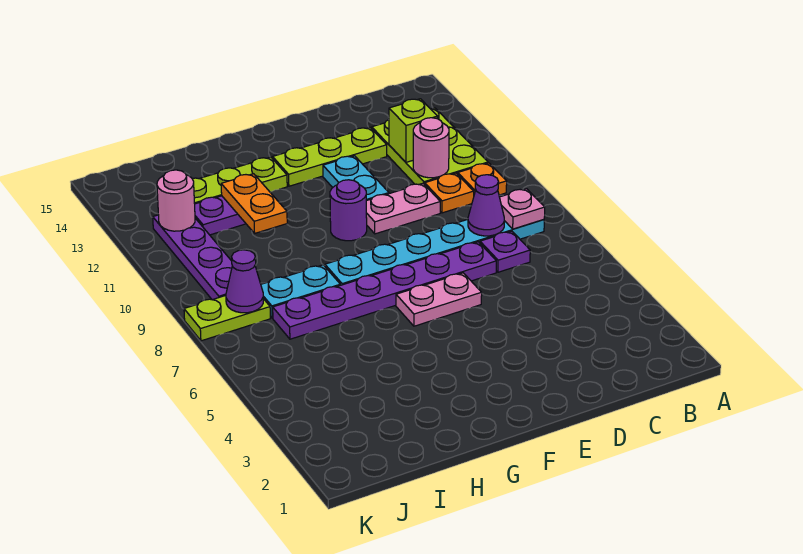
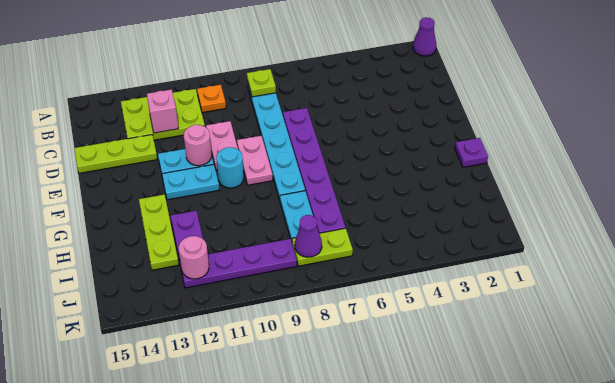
pink 1x1 plate [500,189,545,229] -> lime 1x1 plate [247,69,276,97]
purple 1x1 plate [480,231,530,272] -> purple 1x1 plate moved to [455,138,488,167]
purple 1x1 cone [468,175,504,236] -> purple 1x1 cone moved to [413,17,436,56]
orange 1x1 plate [425,173,474,213] -> none
pink 1x1 round brick [413,118,449,178] -> pink 1x1 round brick moved to [184,125,212,166]
lime 1x1 brick [389,99,437,162] -> pink 1x1 brick [147,89,178,133]
lime 1x3 plate [273,127,387,186] -> lime 1x3 plate turned to [74,135,157,173]
pink 1x2 plate [396,273,482,326] -> pink 1x2 plate moved to [237,136,273,185]
purple 1x1 round brick [330,180,367,241] -> cyan 1x1 round brick [216,147,244,188]
none -> cyan 1x2 plate [162,164,219,200]
orange 1x2 plate [221,174,287,233] -> none
lime 1x2 plate [184,296,270,341] -> lime 1x2 plate turned to [292,228,353,266]

